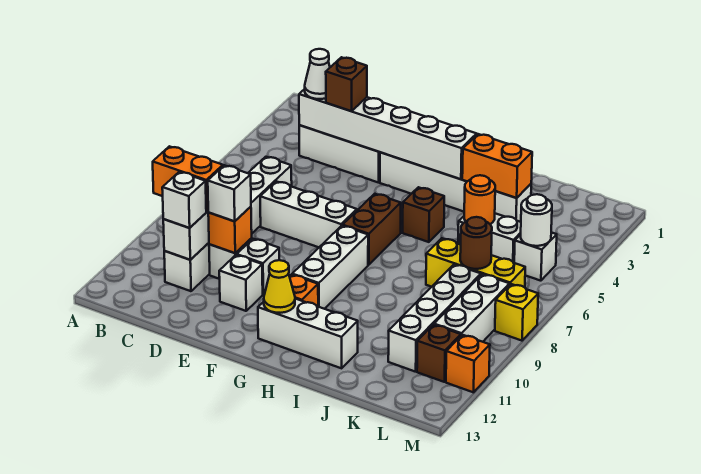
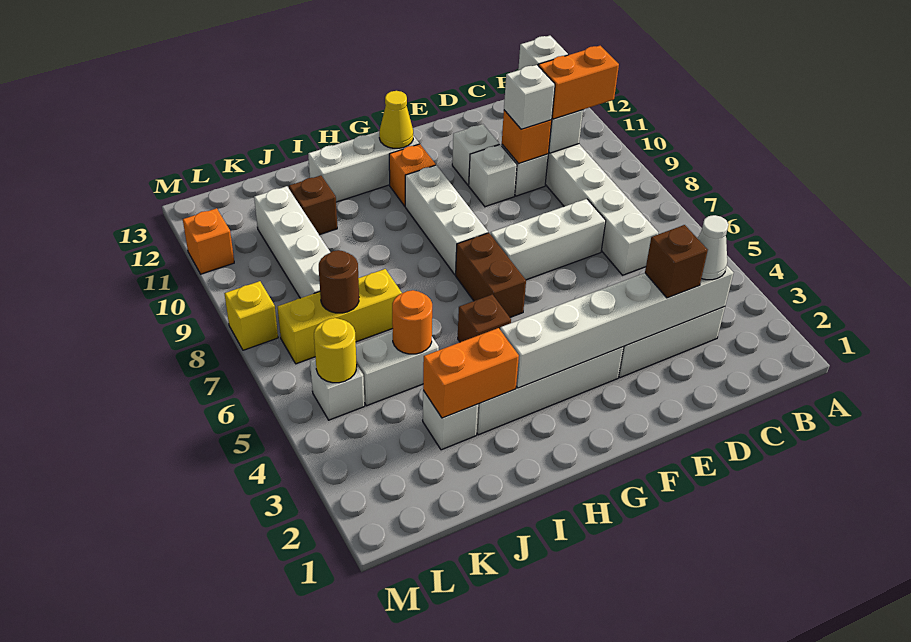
white 1x1 round brick [521,194,552,246] -> yellow 1x1 round brick [314,318,357,383]
white 1x3 brick [434,274,509,342] -> none
brown 1x1 brick [417,325,461,382] -> brown 1x1 brick moved to [289,175,337,235]

